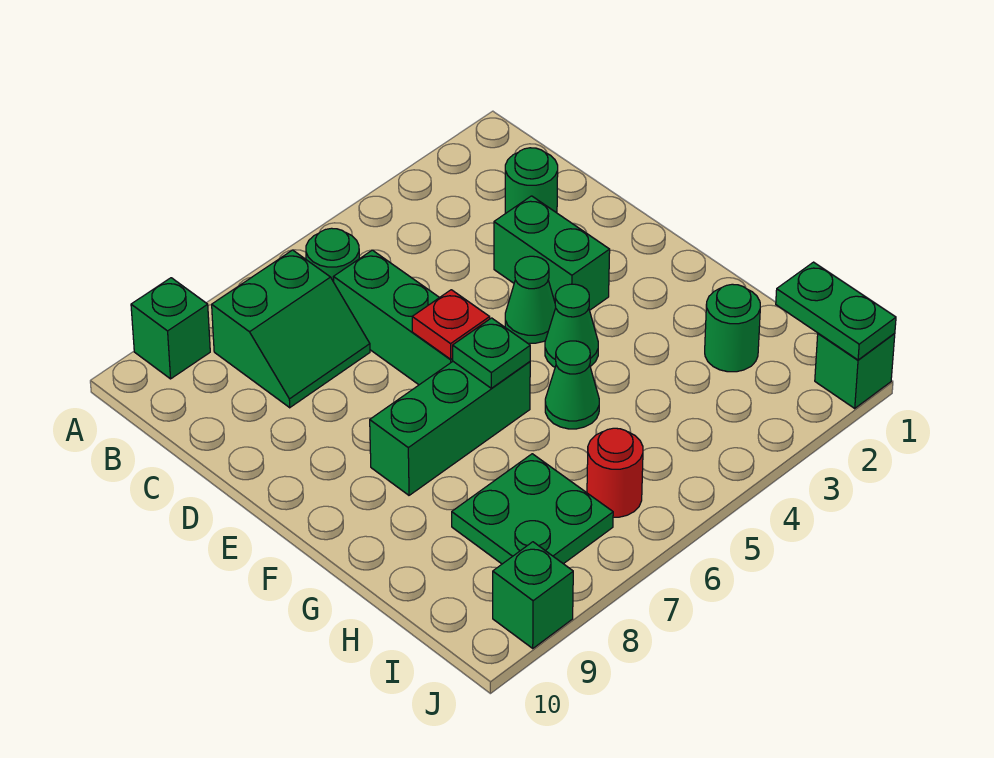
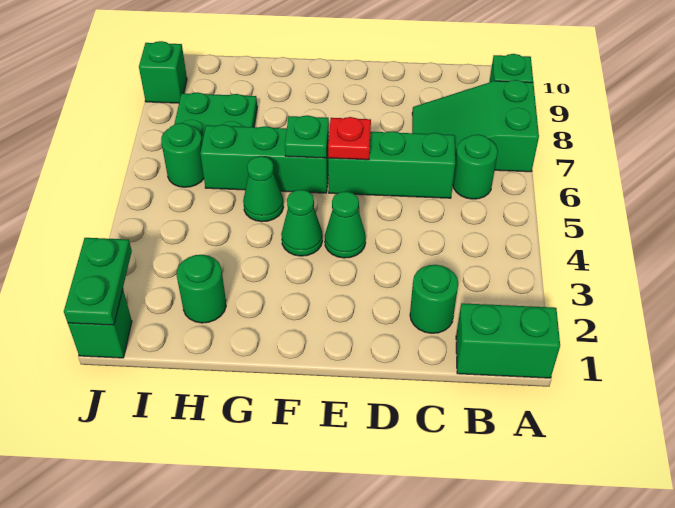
green 2x2 slope [212,250,370,408] -> green 2x3 slope [412,80,539,172]
green 1x2 brick [494,196,610,310] -> green 1x2 brick moved to [456,303,560,378]
green 1x3 brick [370,362,530,495] -> green 1x3 brick turned to [200,125,329,193]
green 1x2 plate [776,262,896,360] -> green 1x2 plate turned to [64,238,132,325]
red 1x1 round brick [587,428,643,517] -> green 1x1 round brick [161,123,204,187]

